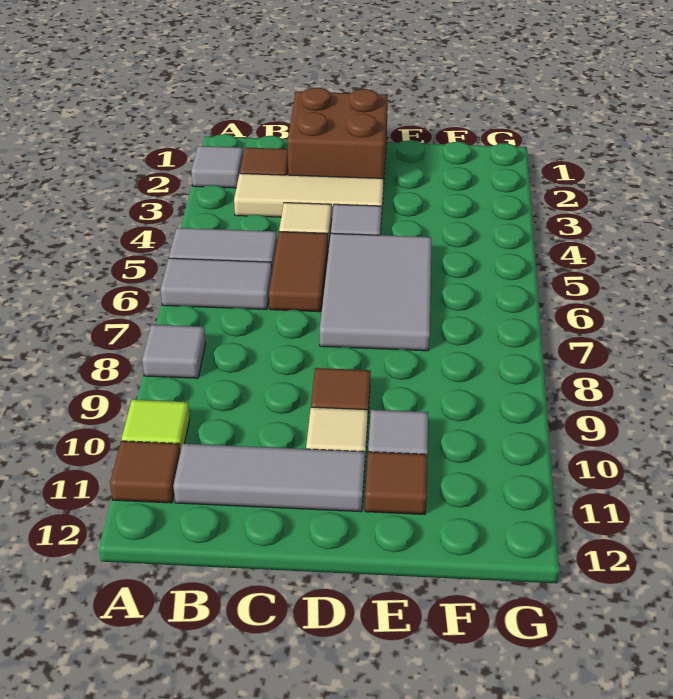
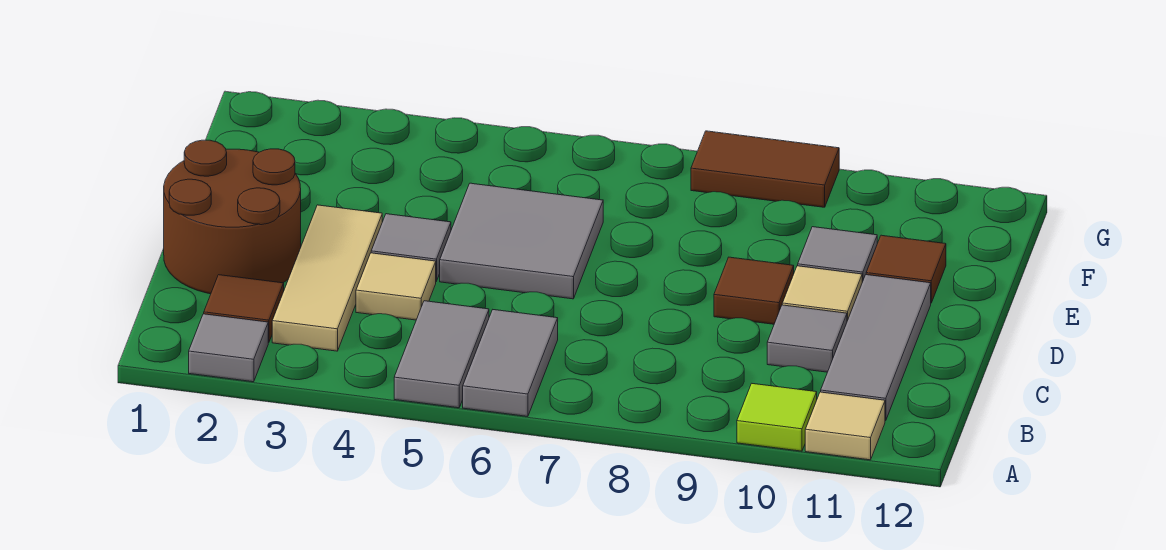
grey 1x1 tile [142,325,206,378] -> grey 1x1 tile moved to [767,305,847,372]
brown 1x1 tile [110,441,180,503] -> tan 1x1 tile [805,392,885,460]
brown 2x2 brick [287,88,388,189] -> brown 2x2 round brick [164,140,301,294]
brown 1x2 tile [269,232,328,312] -> brown 1x2 tile moved to [691,131,839,207]
grey 2x3 tile [320,233,432,351] -> grey 2x2 tile [440,183,603,299]

